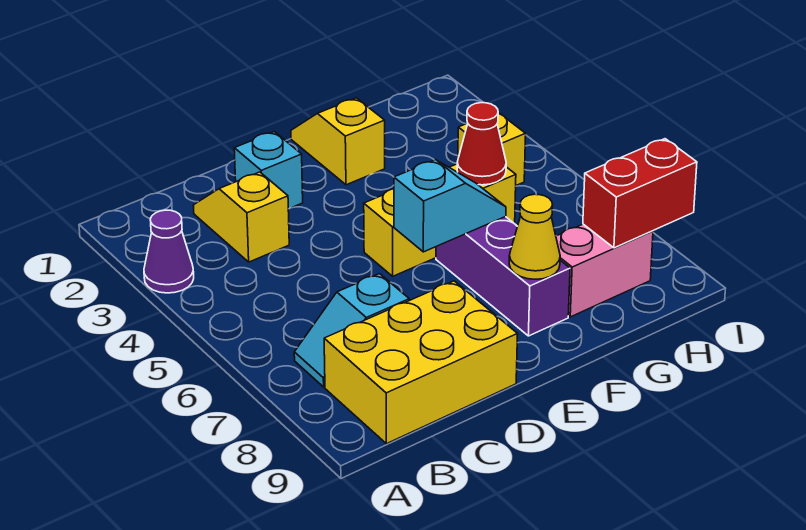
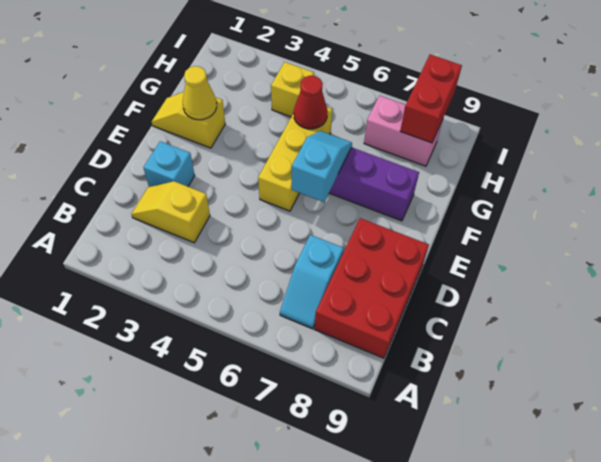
purple 1x1 cone [144,210,194,293] -> none
yellow 2x3 brick [324,281,518,444] -> red 2x3 brick [315,218,429,358]
yellow 1x1 cone [509,194,560,279] -> yellow 1x1 cone moved to [183,66,217,120]
pink 1x2 brick [556,224,653,317] -> pink 1x2 brick turned to [364,95,443,166]

